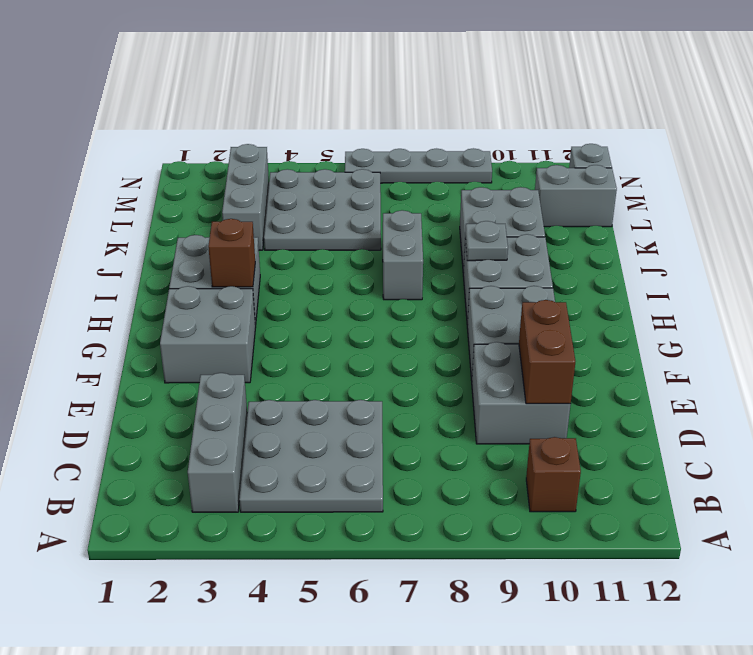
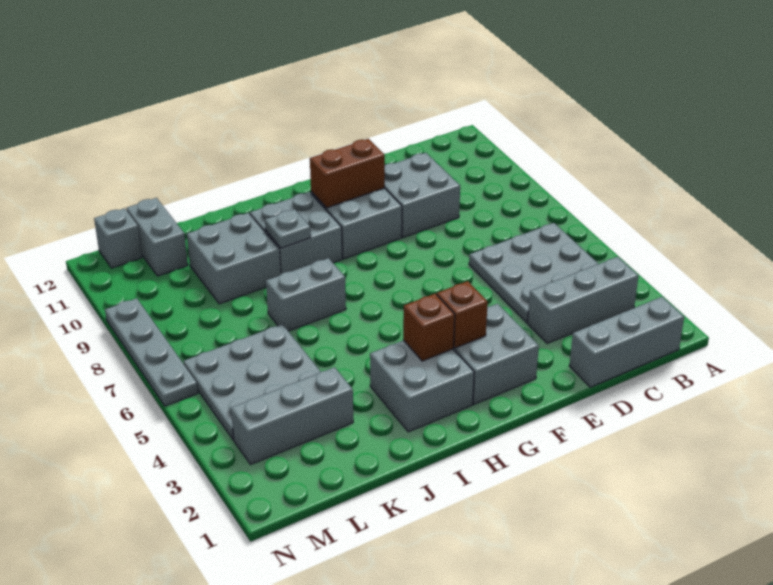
none -> grey 1x3 brick [569,297,684,387]
brown 1x1 brick [526,437,581,512] -> brown 1x1 brick moved to [437,281,488,348]
brown 1x2 brick [519,300,575,404] -> brown 1x2 brick moved to [310,139,385,208]

